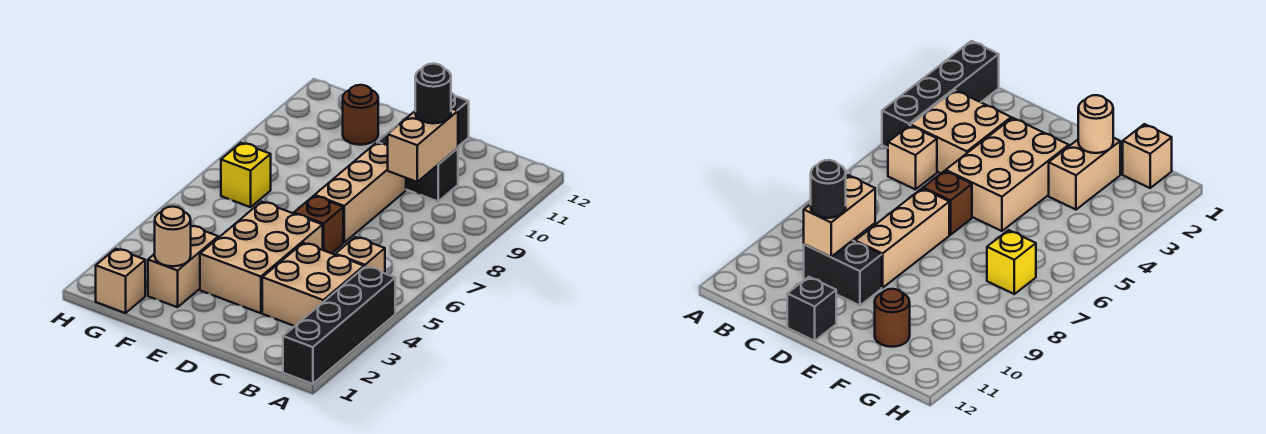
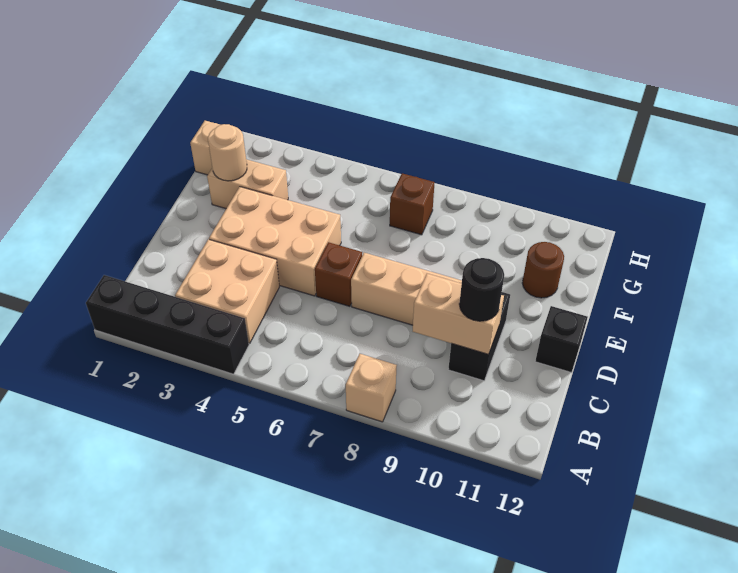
tan 1x1 brick [335,237,385,273] -> tan 1x1 brick moved to [346,354,397,422]
yellow 1x1 brick [221,143,271,207] -> brown 1x1 brick [390,173,435,235]

